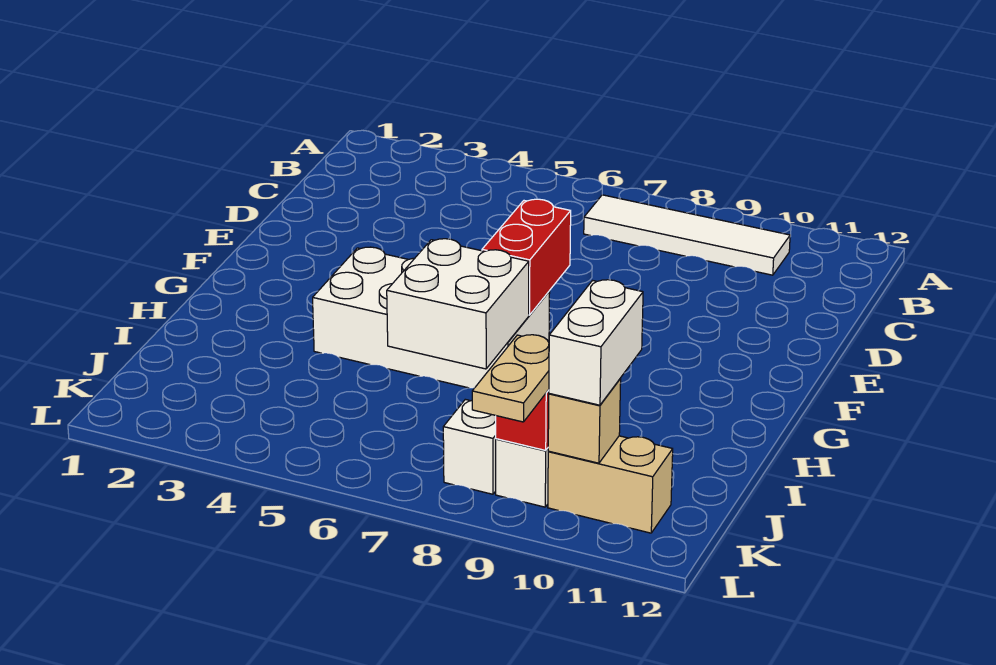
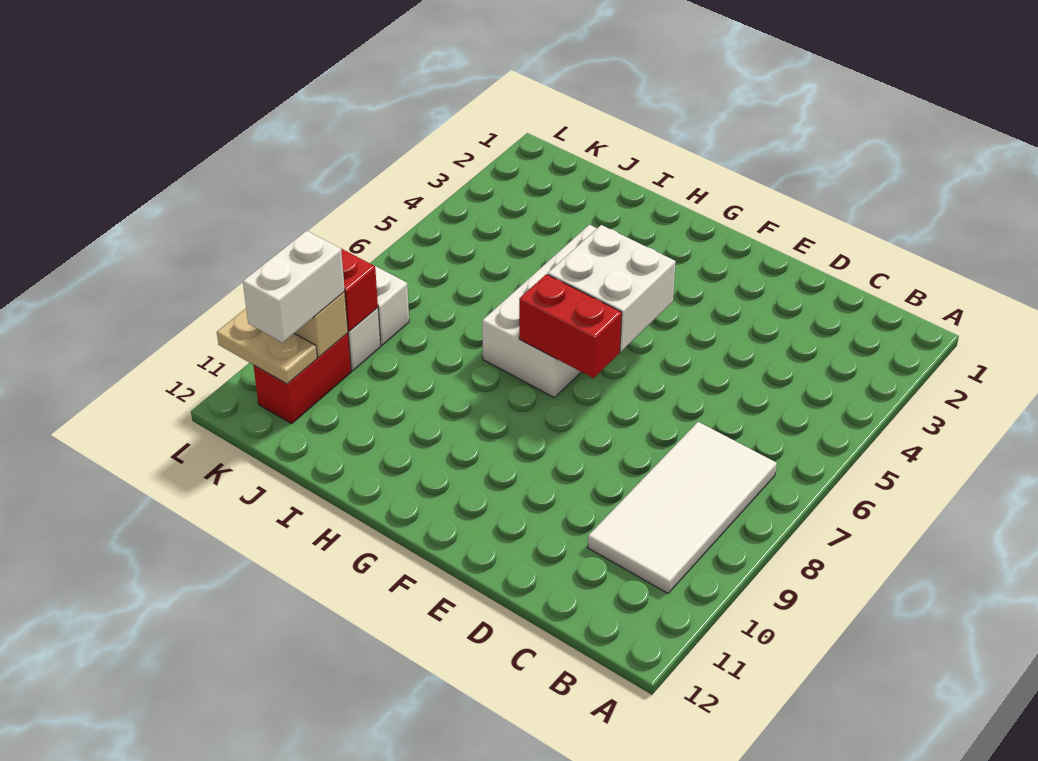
white 1x4 tile [584,195,790,275] -> white 2x4 tile [588,422,777,593]
white 2x2 brick [387,239,529,369] -> white 2x2 brick moved to [548,225,676,351]
white 1x2 brick [549,280,643,405] -> white 1x2 brick turned to [243,231,345,343]
tan 1x2 plate [472,335,549,422] -> tan 1x2 plate moved to [217,309,317,384]
tan 1x2 brick [548,436,673,533] -> red 1x2 brick [253,333,351,424]

